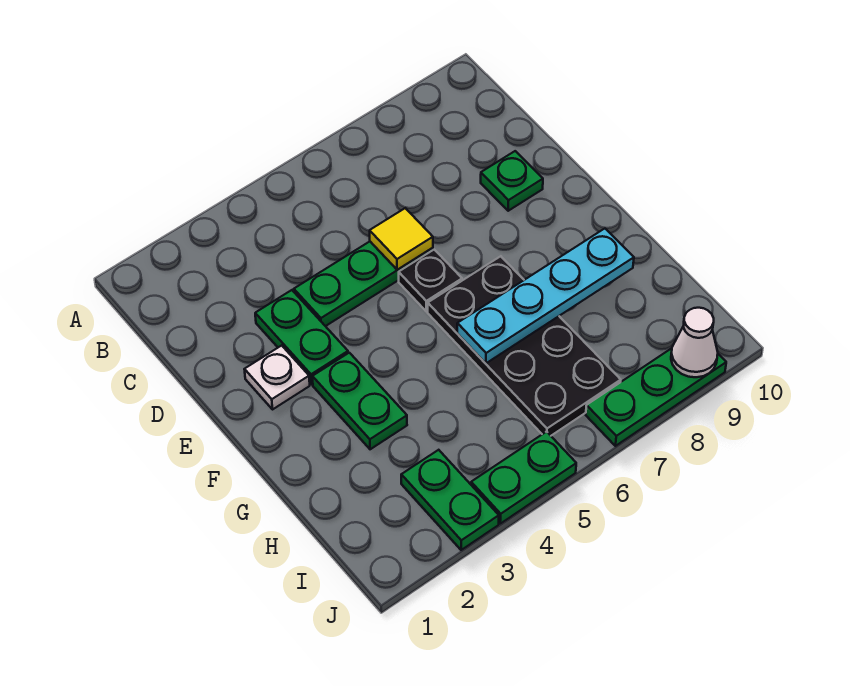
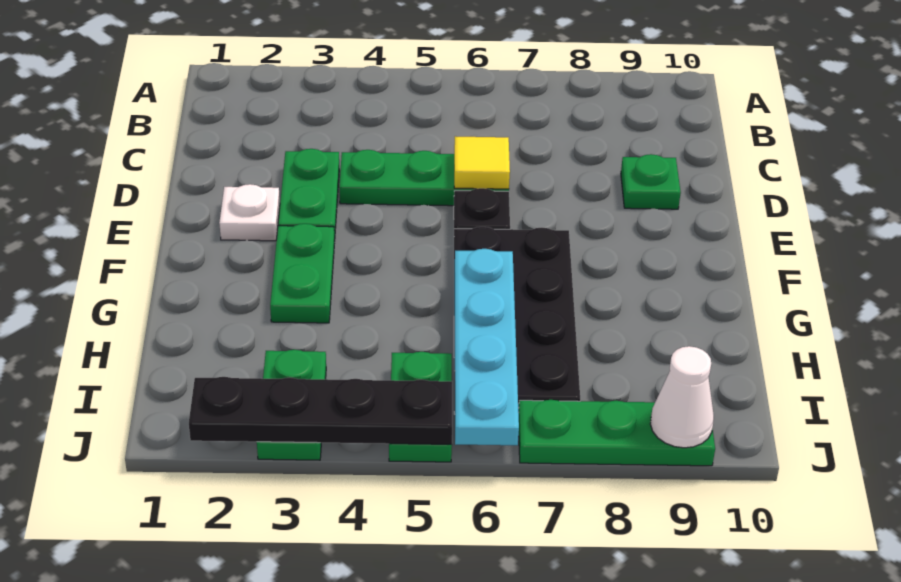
cyan 1x4 plate [457,229,634,363] -> cyan 1x4 plate turned to [455,249,519,445]
none -> black 1x4 plate [189,377,452,444]
green 1x2 plate [471,432,576,524] -> green 1x2 plate turned to [389,352,452,462]

